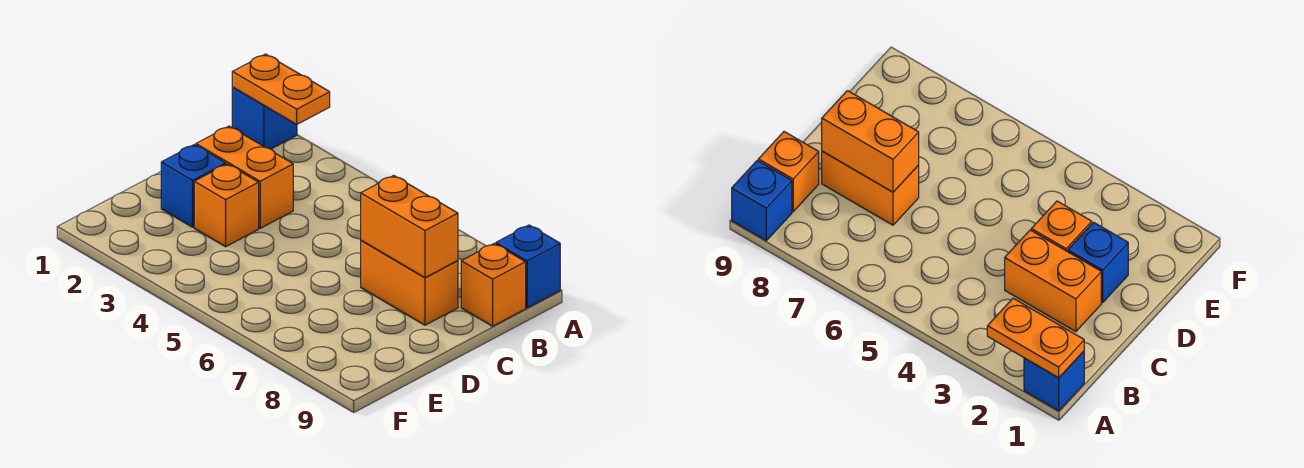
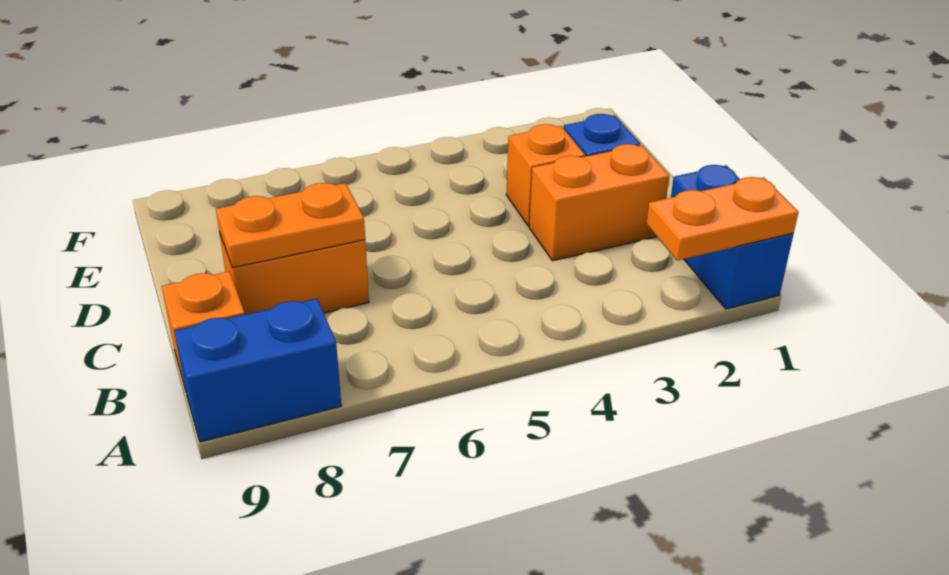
blue 1x1 brick [232,87,297,149] -> blue 1x2 brick [671,165,793,309]
blue 1x1 brick [496,225,560,308] -> blue 1x2 brick [174,299,341,442]
orange 1x2 brick [361,175,458,278] -> orange 1x2 plate [216,183,365,268]

